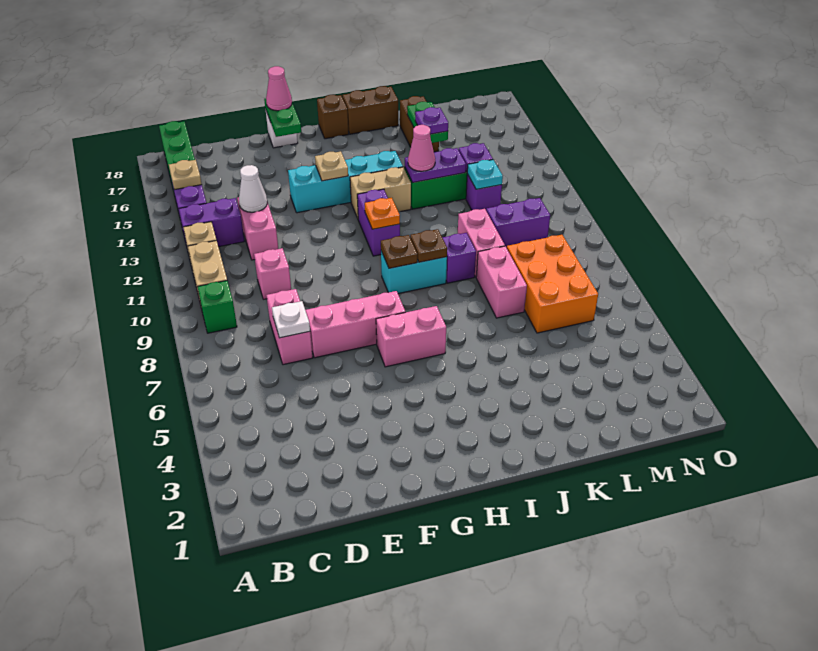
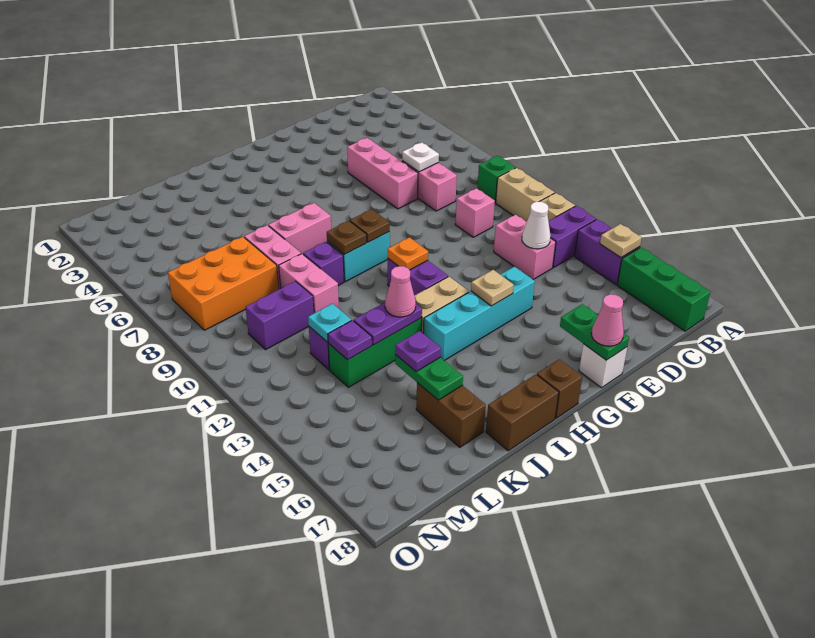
pink 1x3 brick [305,291,405,358] -> pink 1x3 brick turned to [347,138,418,209]
pink 1x2 brick [376,306,446,367] -> pink 1x2 brick moved to [269,203,331,254]
orange 2x3 brick [507,235,598,333] -> orange 2x3 brick turned to [168,237,279,330]

